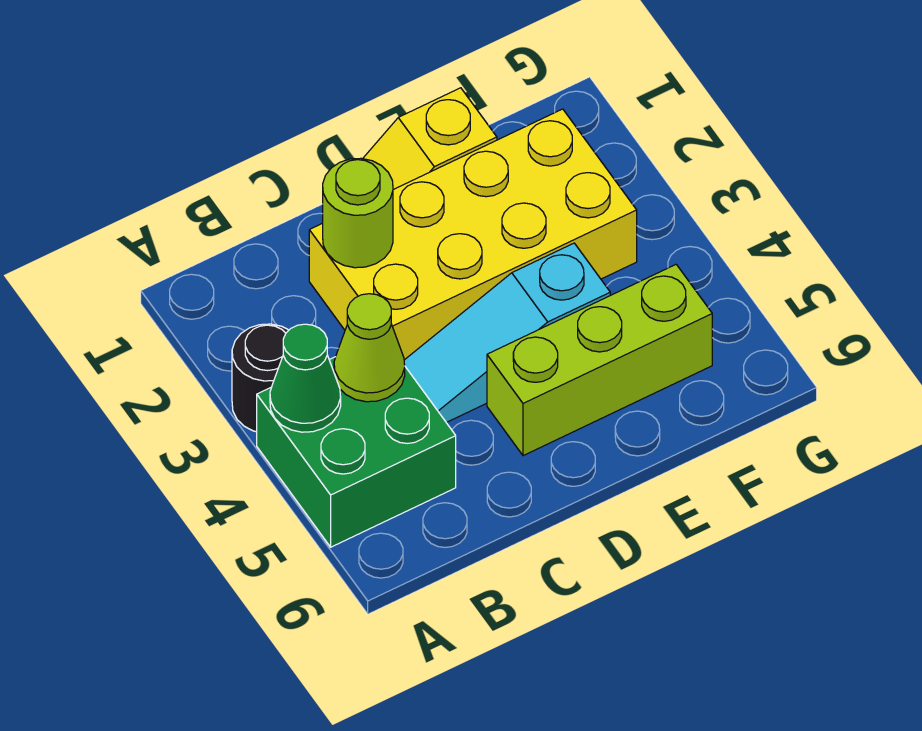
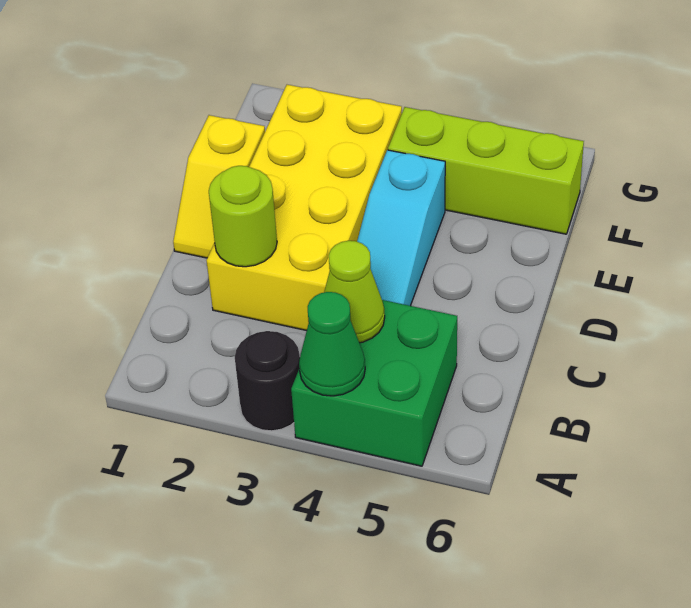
lime 1x3 brick [487,265,712,456] -> lime 1x3 brick turned to [388,107,584,234]

